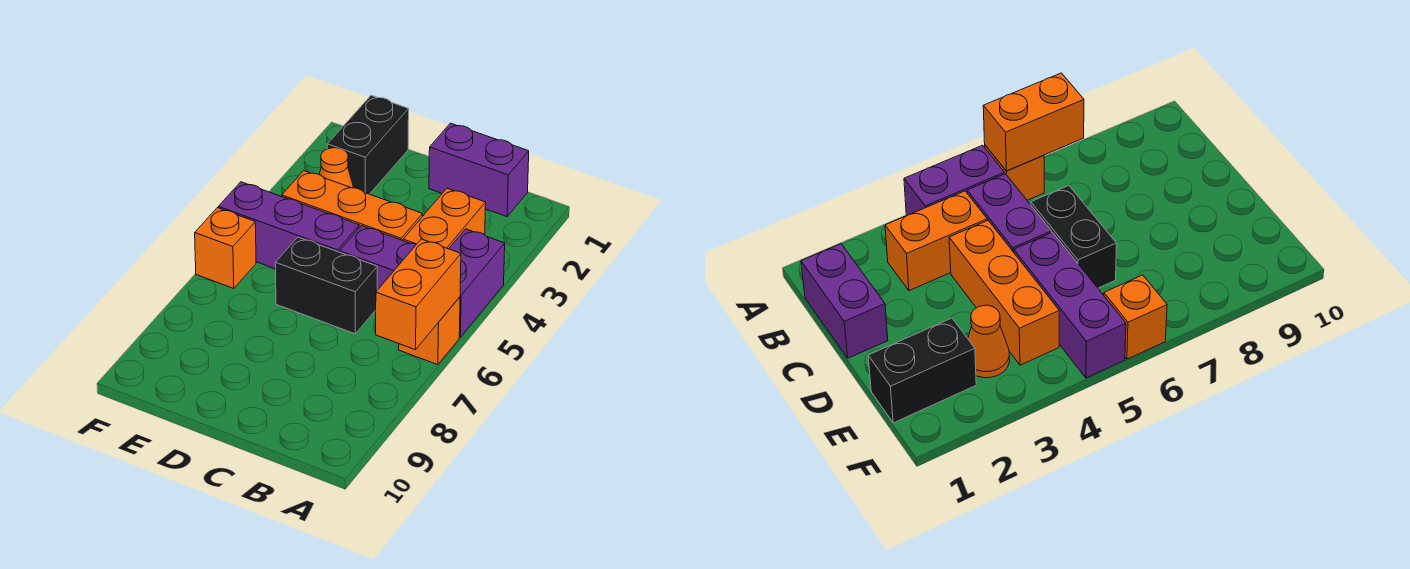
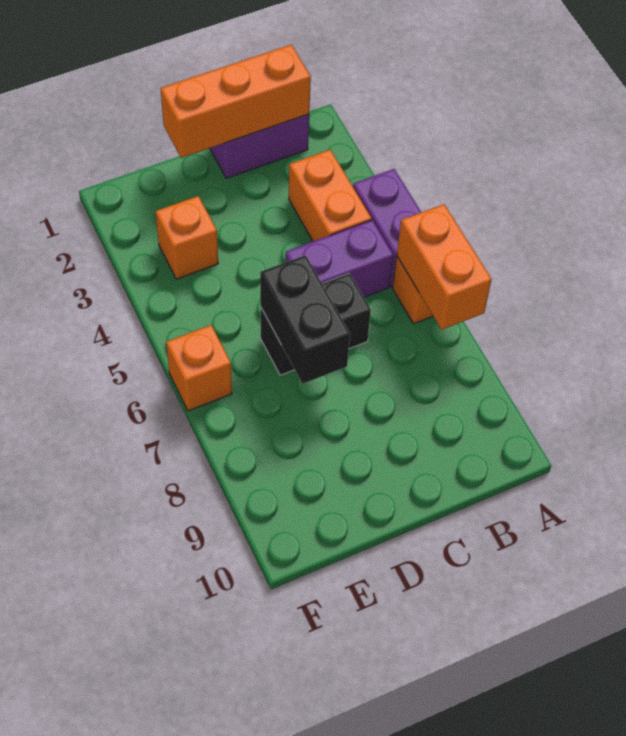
orange 1x3 brick [282,171,423,241] -> orange 1x3 brick moved to [161,45,311,158]
purple 1x3 brick [218,182,359,269] -> none
black 1x2 brick [327,95,409,194] -> black 1x2 brick moved to [260,255,350,384]
orange 1x1 cone [319,148,354,188] -> orange 1x1 brick [156,196,218,279]

